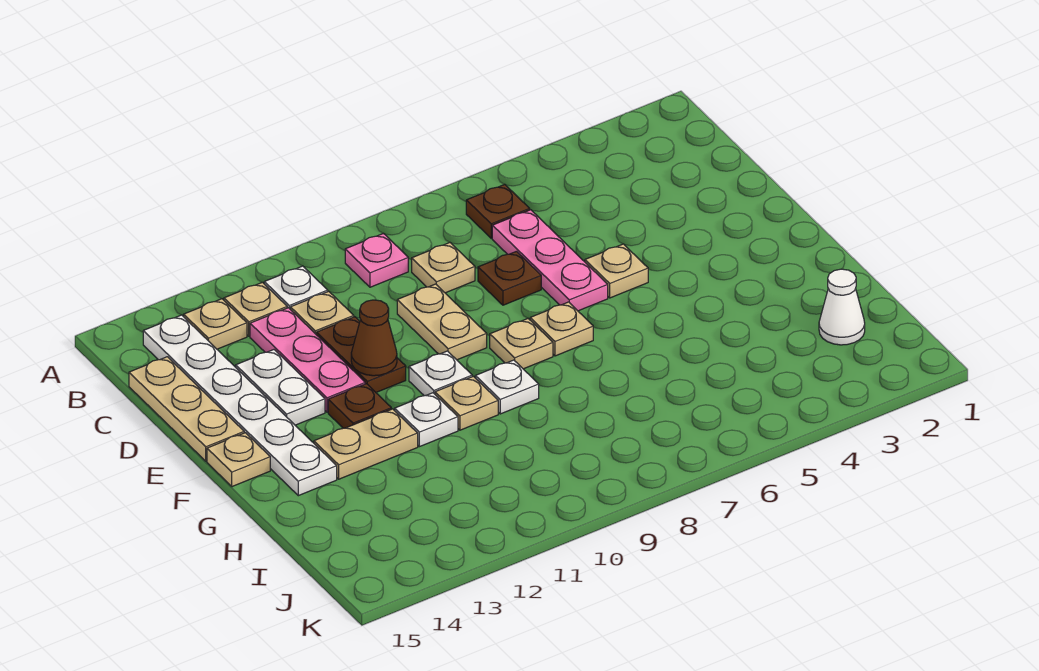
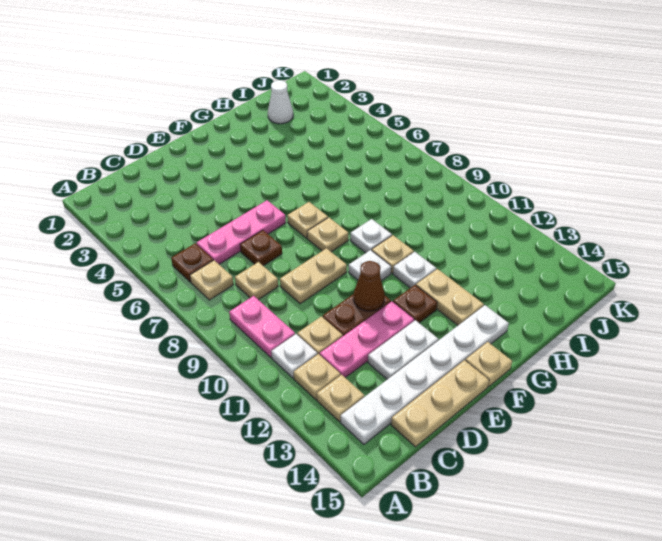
pink 1x1 plate [345,233,408,287] -> pink 1x2 plate [229,296,295,357]
tan 1x1 plate [585,244,648,298] -> tan 1x1 plate moved to [190,260,234,300]

